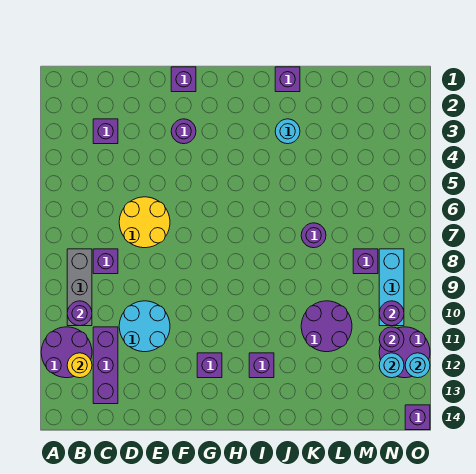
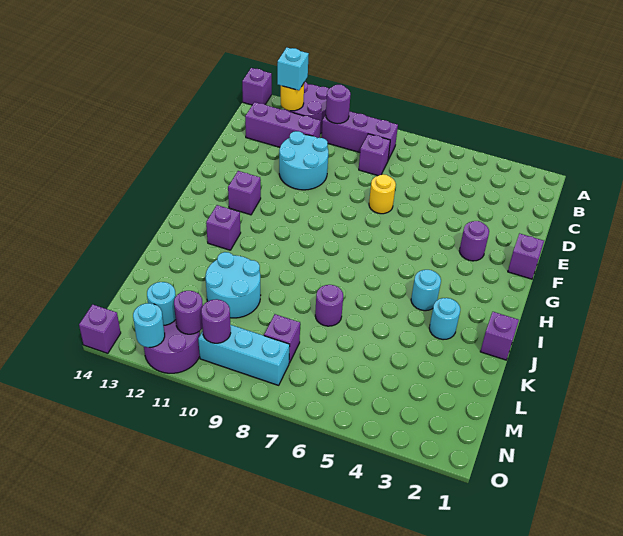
grey 1x3 brick [67,249,92,326] -> purple 1x3 brick [321,111,398,160]
none -> cyan 1x1 brick [277,47,309,90]
purple 1x1 brick [93,119,118,144] -> purple 1x1 brick moved to [242,68,272,105]
yellow 2x2 round brick [119,197,170,248] -> yellow 1x1 round brick [369,174,396,214]
none -> cyan 1x1 round brick [411,270,441,311]
purple 2x2 round brick [301,301,352,352] -> cyan 2x2 round brick [206,252,261,318]

